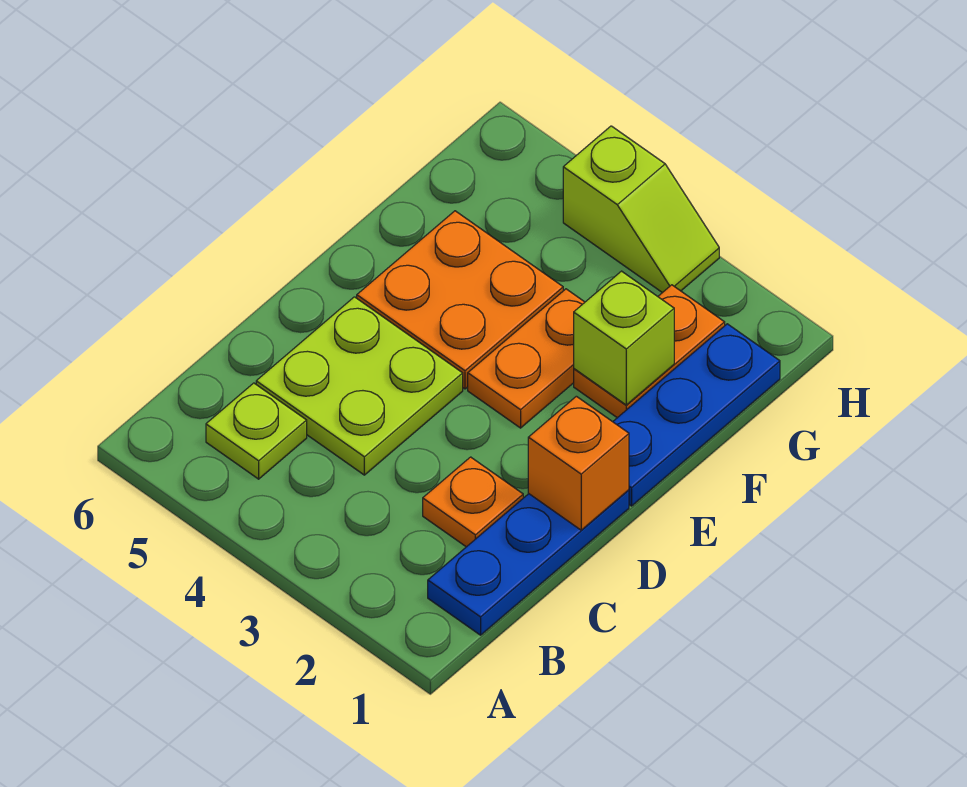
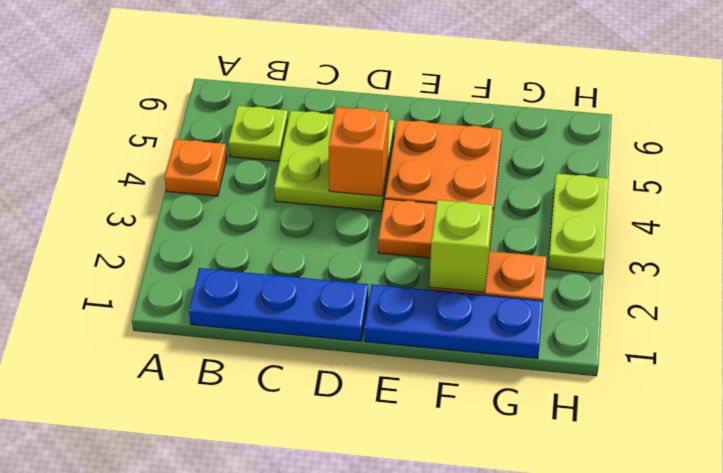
orange 1x1 plate [423,457,523,547] -> orange 1x1 plate moved to [165,139,227,196]
orange 1x1 brick [528,396,629,530] -> orange 1x1 brick moved to [329,107,389,196]
lime 1x2 slope [563,126,719,293] -> lime 1x2 plate [548,174,609,274]

